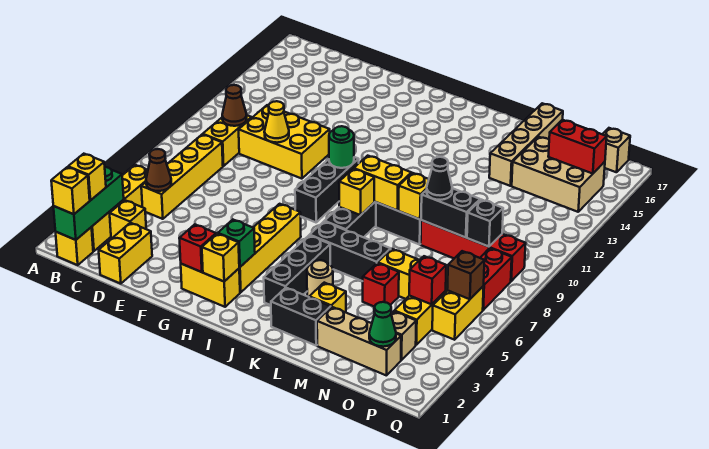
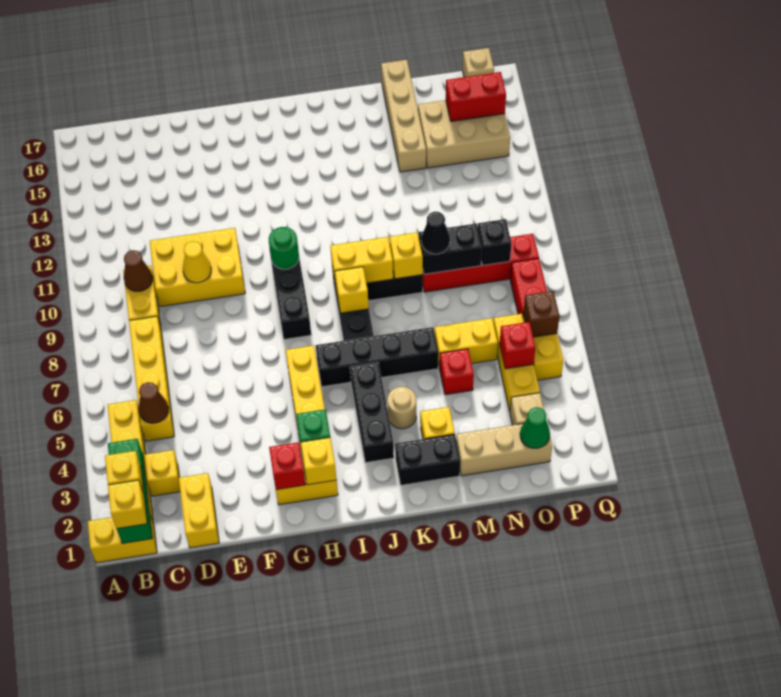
yellow 1x1 brick [56,227,93,265] -> yellow 1x2 brick [88,513,157,563]
black 1x3 brick [310,222,391,281] -> black 1x4 brick [316,327,438,387]

